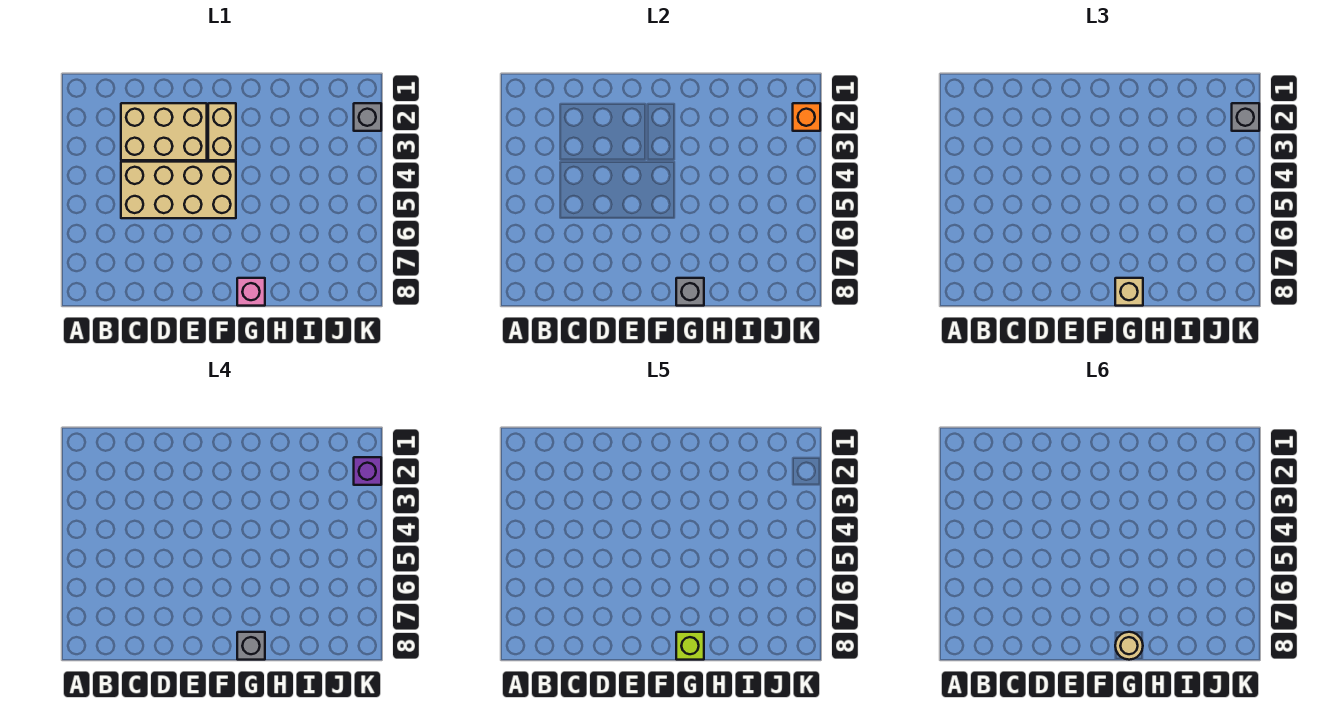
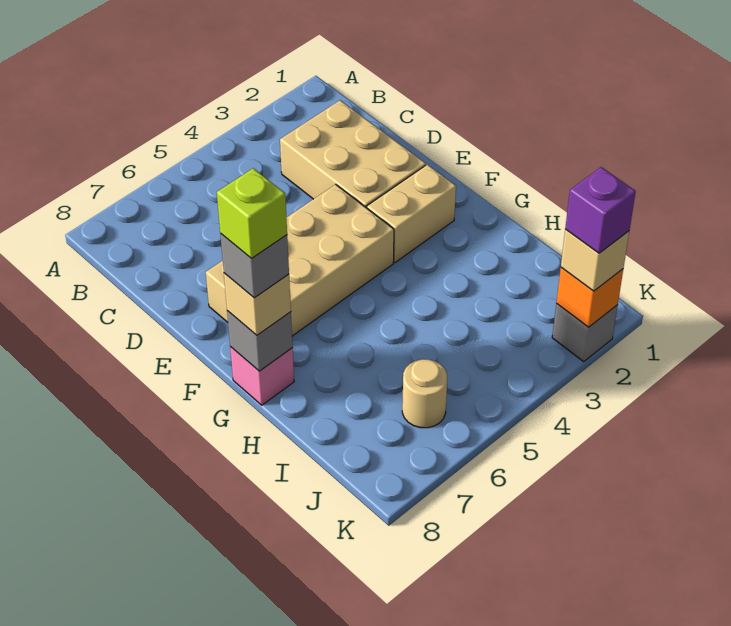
tan 2x4 brick [121,162,236,218] -> tan 2x4 brick turned to [206,184,394,336]
tan 1x1 round brick [1115,632,1143,660] -> tan 1x1 round brick moved to [402,359,447,428]
grey 1x1 brick [1232,103,1259,131] -> tan 1x1 brick [561,229,629,291]

